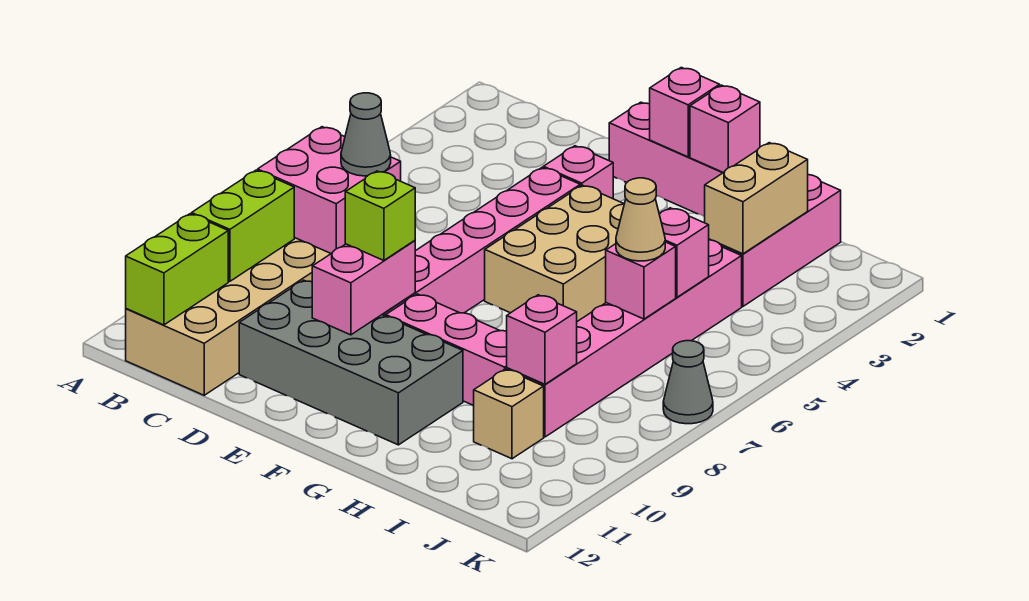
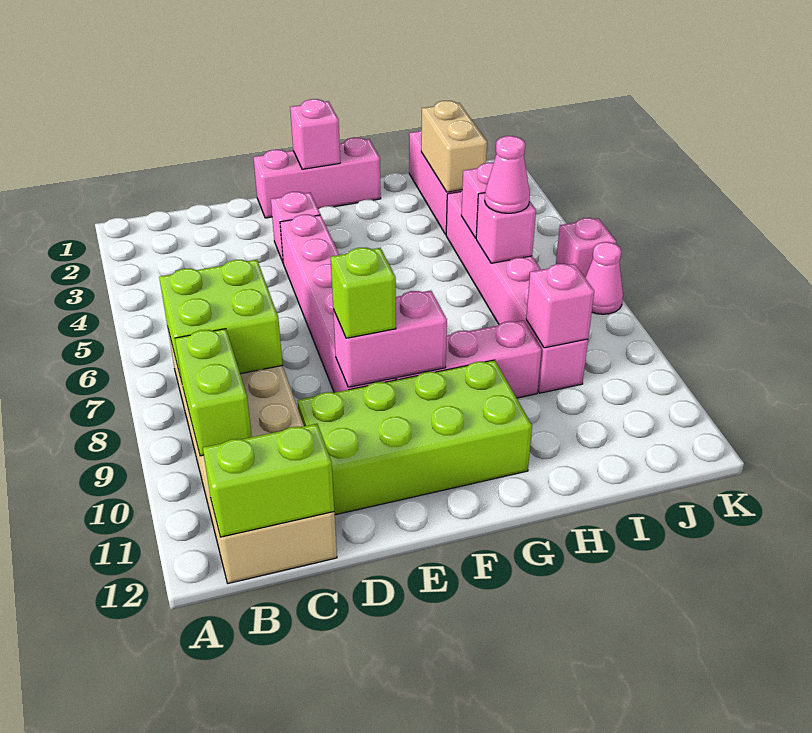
pink 2x2 brick [258,127,401,253] -> lime 2x2 brick [159,260,283,381]
lime 1x2 brick [126,214,228,325] -> lime 1x2 brick turned to [203,424,334,537]
grey 1x1 cone [341,93,391,176] -> none
grey 2x4 brick [239,280,463,445] -> lime 2x4 brick [298,360,532,515]
pink 1x2 brick [312,240,415,335] -> pink 1x2 brick turned to [333,291,447,387]
tan 2x3 brick [485,185,624,321] -> none
pink 1x1 brick [690,85,760,173] -> pink 1x1 brick moved to [556,218,616,278]
tan 1x1 cone [616,178,665,261] -> pink 1x1 cone [485,136,530,213]
tan 1x1 brick [474,369,544,459] -> none
grey 1x1 cone [663,341,713,424] -> pink 1x1 cone [585,242,623,314]

